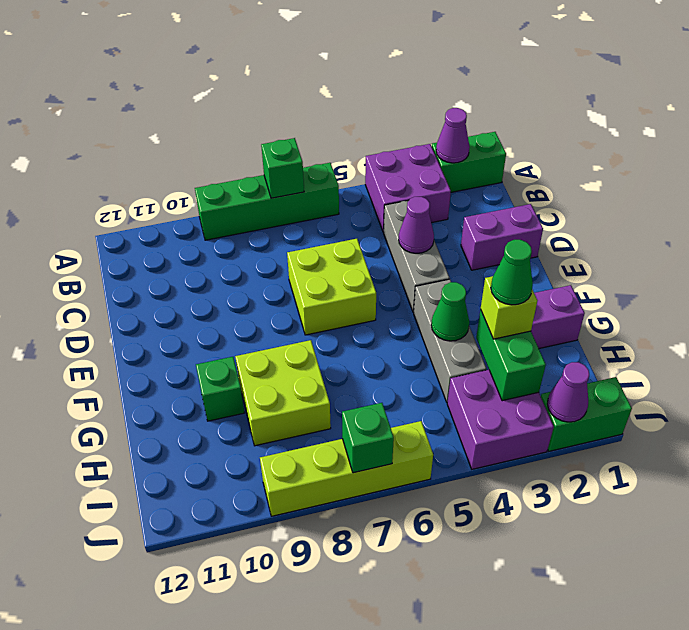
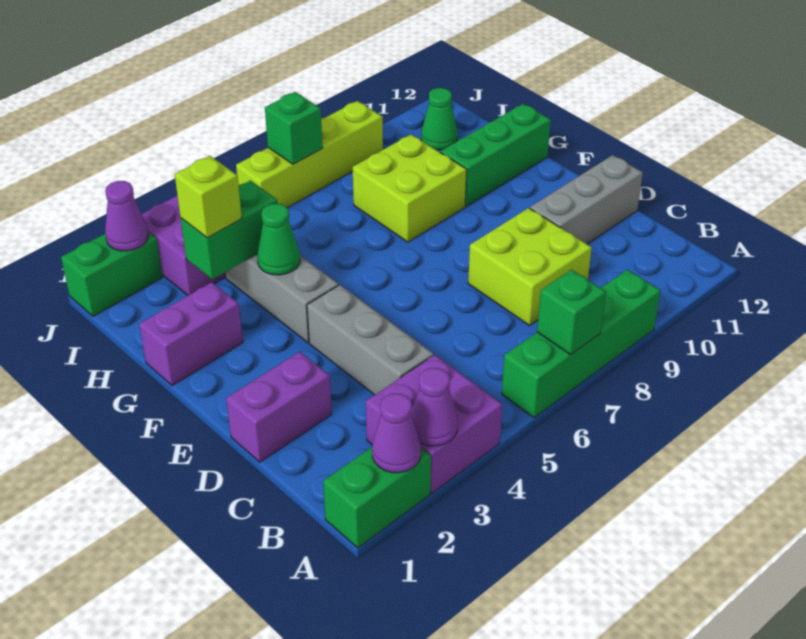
purple 1x1 cone [399,197,434,253] -> purple 1x1 cone moved to [412,368,457,446]
lime 2x2 brick [287,239,376,335] -> lime 2x2 brick moved to [468,208,592,326]
none -> grey 1x3 brick [530,155,643,244]
green 1x1 brick [196,357,244,421] -> green 1x3 brick [440,104,551,206]
green 1x2 brick [476,309,546,401] -> green 1x2 brick turned to [181,180,278,279]
green 1x1 cone [491,240,533,305] -> green 1x1 cone moved to [421,88,458,150]

